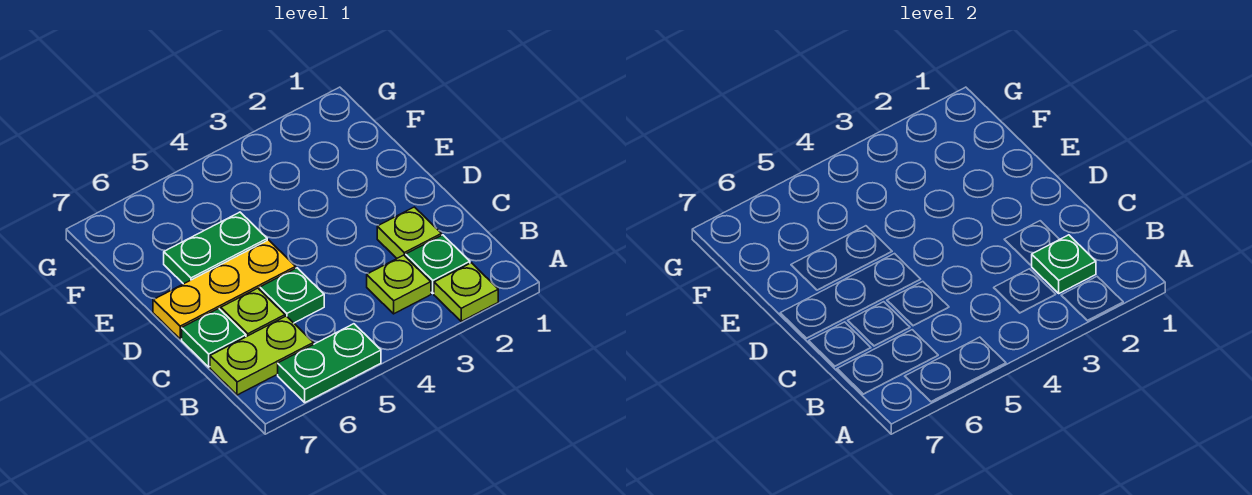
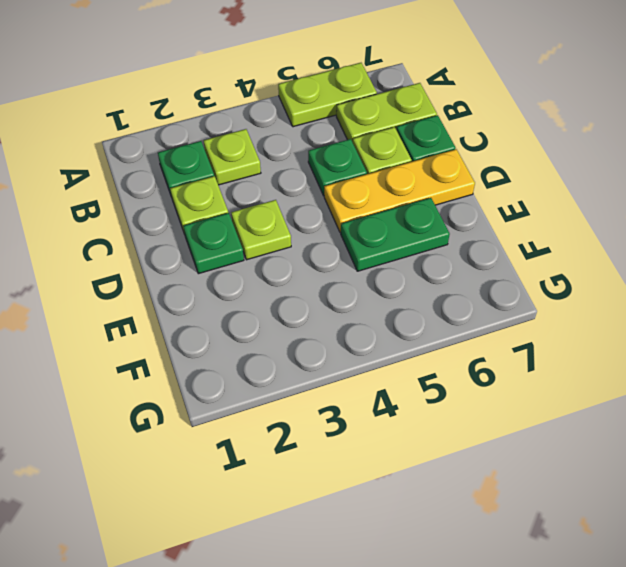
lime 1x1 plate [434,263,498,321] -> lime 1x1 plate moved to [231,200,291,260]
green 1x2 plate [278,324,381,402] -> lime 1x2 plate [278,63,377,127]
green 1x1 plate [1031,235,1096,293] -> green 1x1 plate moved to [183,213,244,274]

